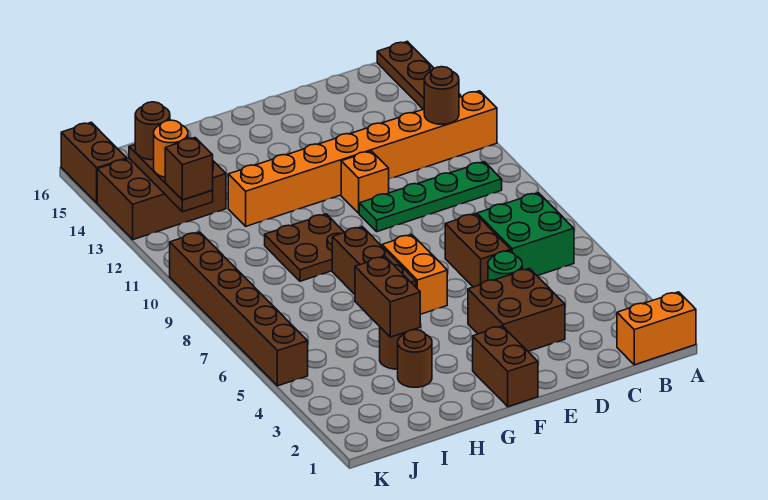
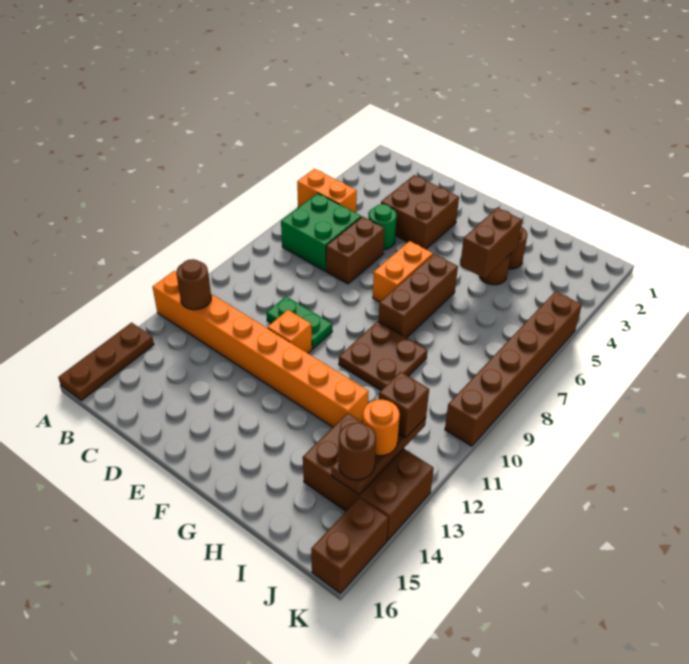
orange 1x2 brick [617,292,696,365] -> orange 1x2 brick moved to [297,169,357,213]
green 1x4 plate [359,162,502,232] -> green 1x2 plate [266,297,332,349]
brown 1x2 brick [473,326,538,407] -> none

